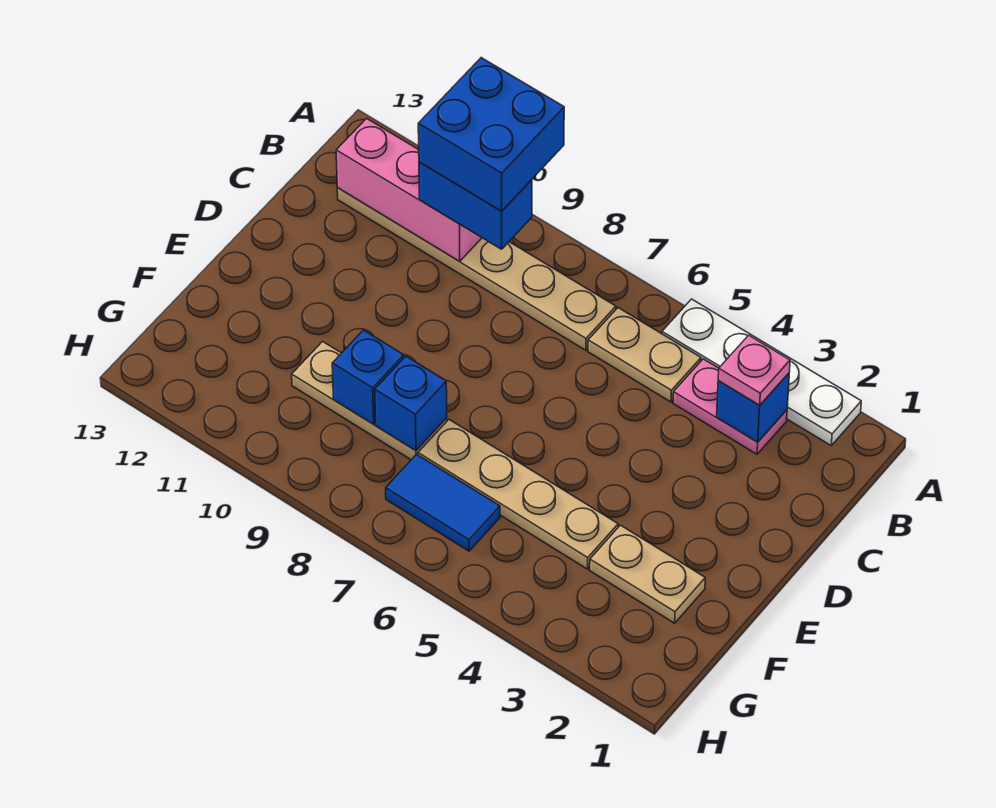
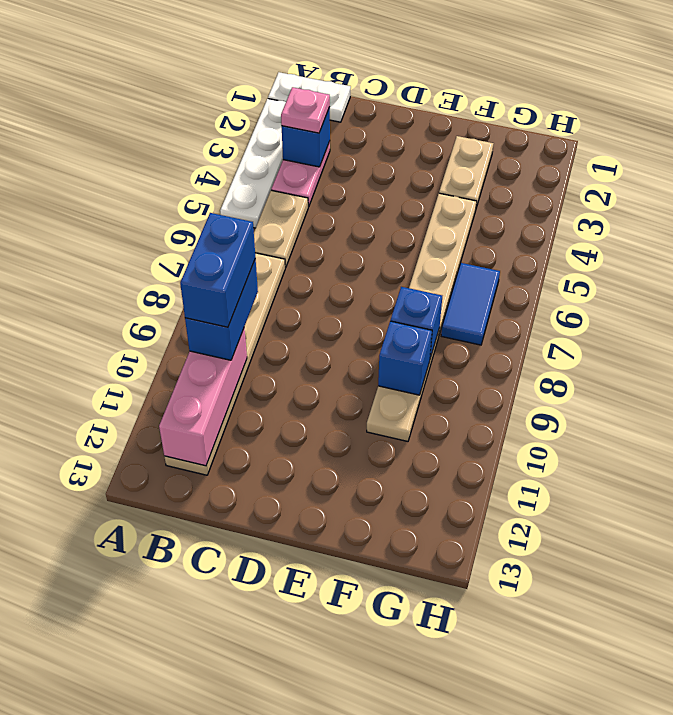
none -> white 1x2 plate [268,72,351,122]
blue 2x2 brick [418,58,564,211] -> blue 1x2 brick [180,213,255,327]

